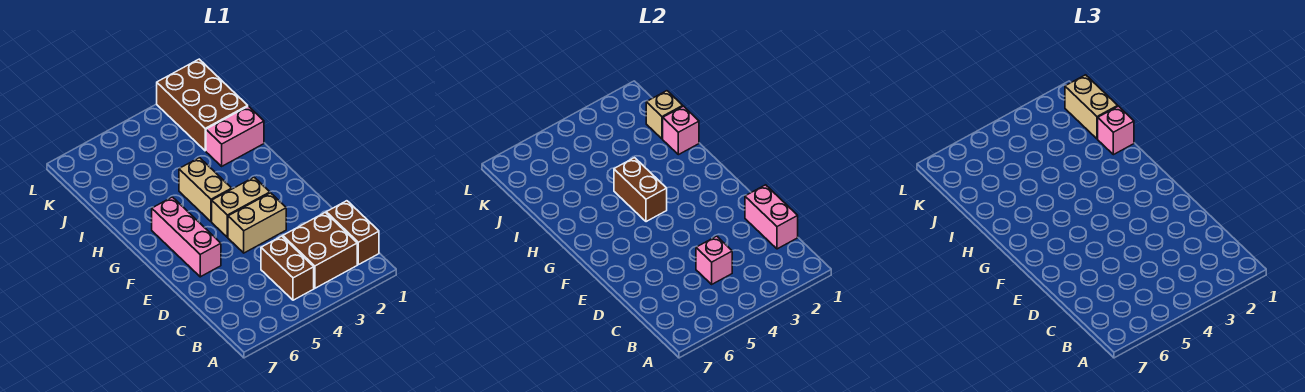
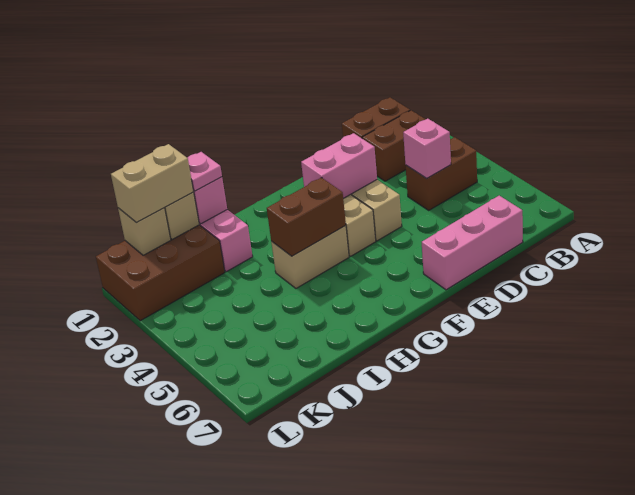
brown 2x2 brick [283,213,357,288] -> brown 1x2 brick [362,110,426,181]
pink 1x2 brick [745,185,798,249] -> pink 1x2 brick moved to [301,133,377,198]
pink 1x3 brick [152,197,221,277] -> pink 1x3 brick moved to [422,196,523,290]
pink 1x1 brick [1098,106,1134,155] -> pink 1x1 plate [187,152,222,191]
none -> tan 1x1 brick [118,208,171,255]

